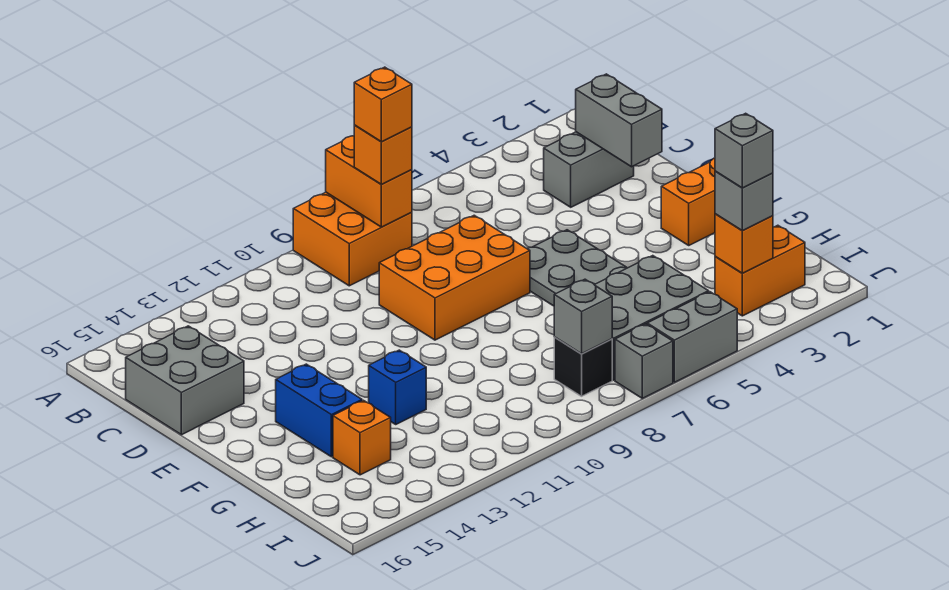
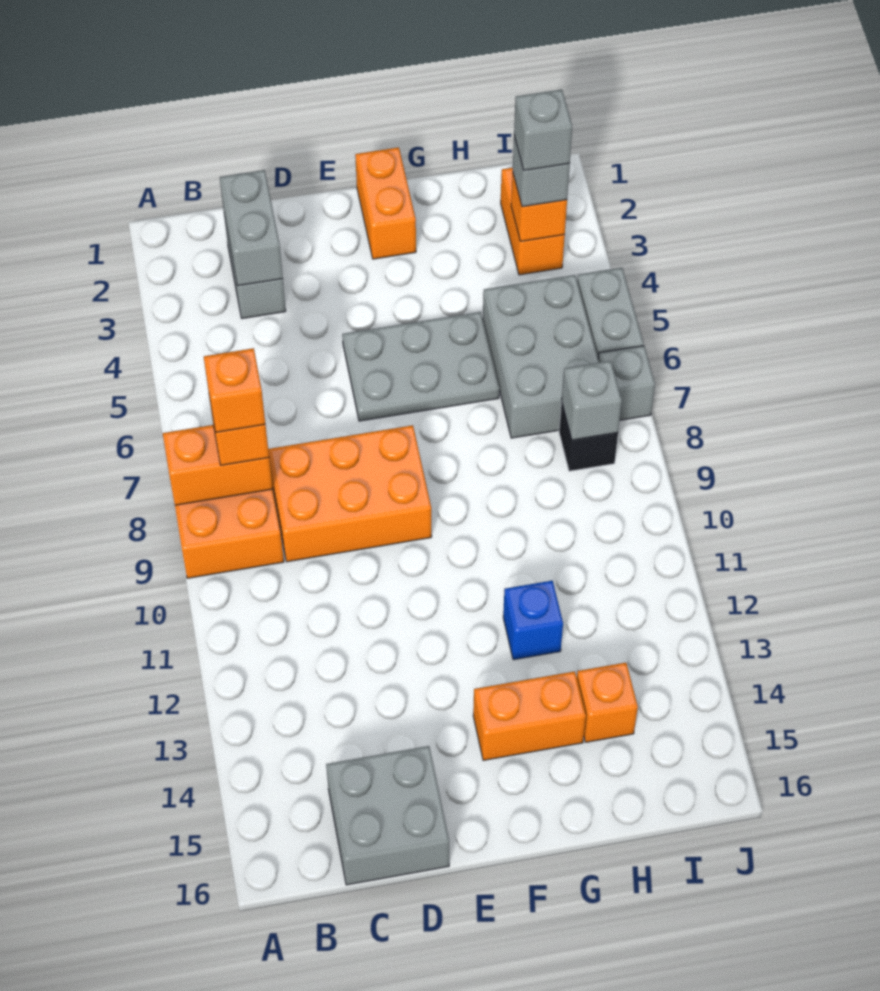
grey 1x2 brick [576,74,662,167] -> grey 1x2 brick turned to [220,170,283,286]
orange 2x3 brick [379,215,530,340] -> orange 2x3 brick turned to [268,425,432,562]
blue 1x2 brick [276,364,362,457] -> orange 1x2 brick [473,671,586,760]

